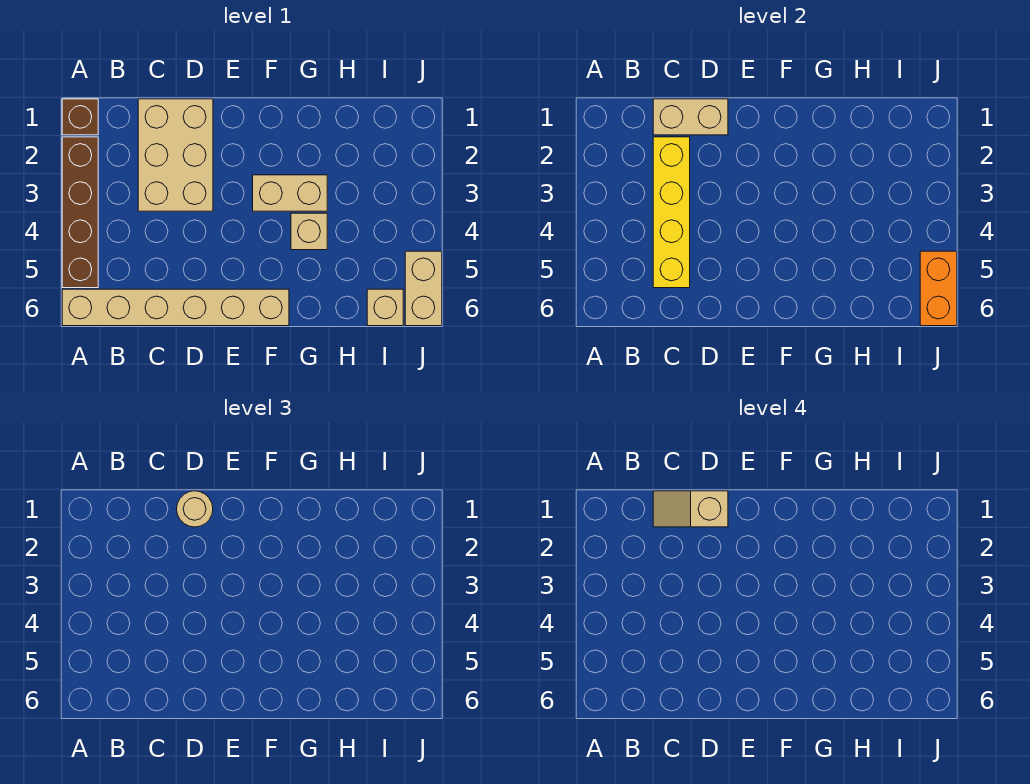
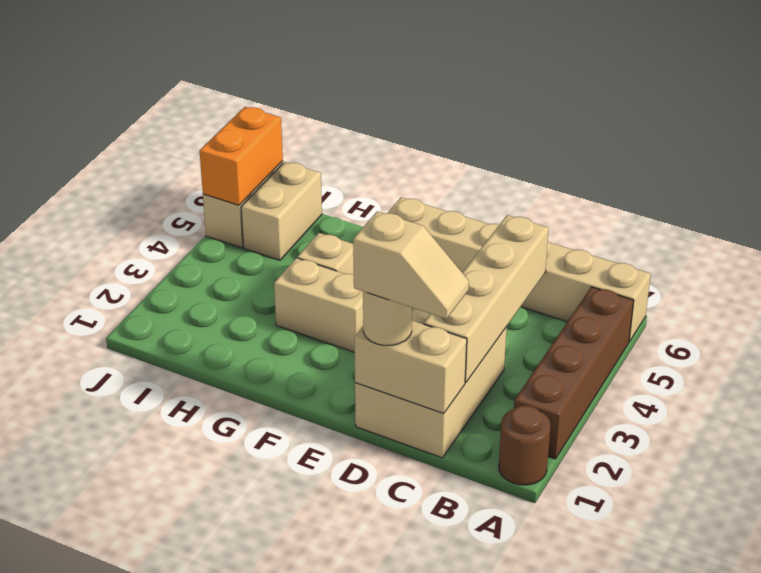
brown 1x1 brick [62,99,98,135] -> brown 1x1 round brick [499,405,550,485]
yellow 1x4 brick [653,137,690,288] -> tan 1x4 brick [424,215,549,383]
tan 1x1 brick [367,289,403,326] -> tan 1x2 brick [241,162,322,260]

